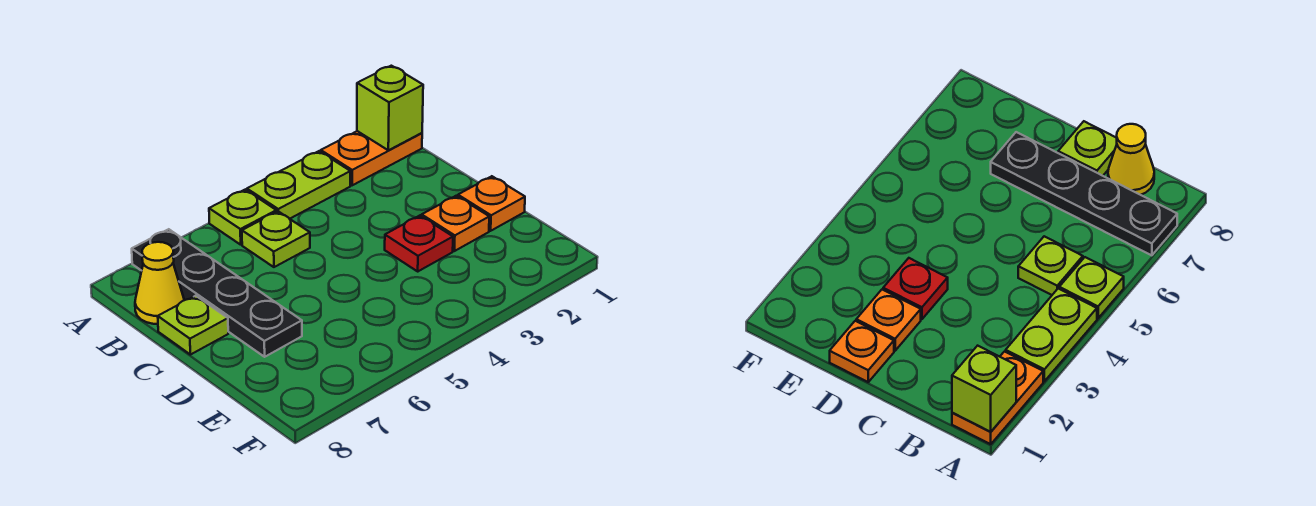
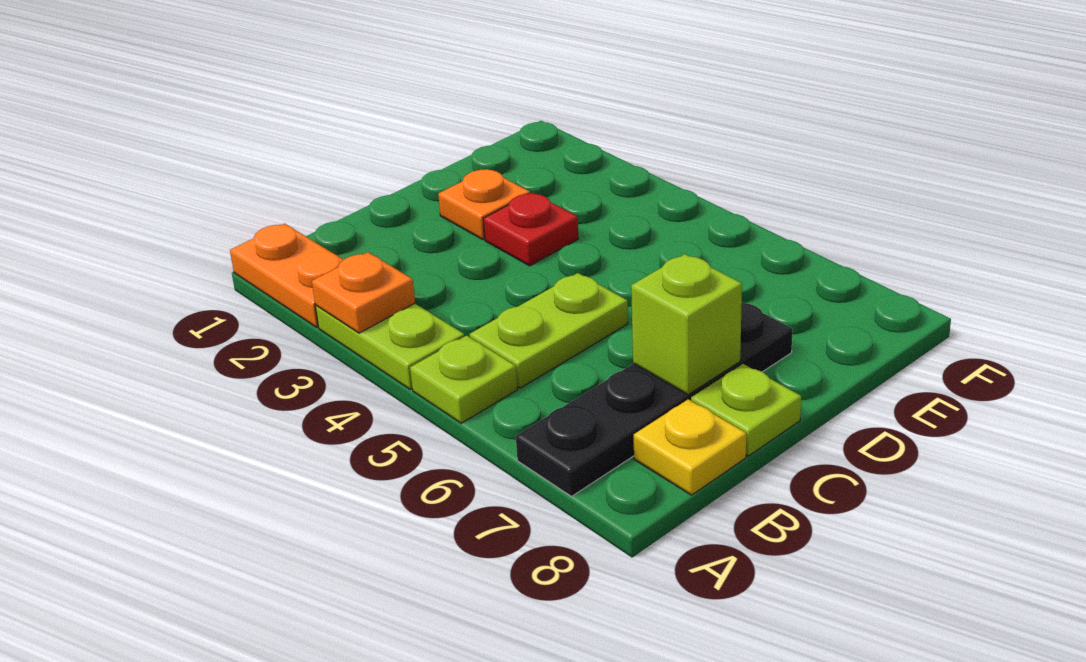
lime 1x1 brick [357,66,423,150] -> lime 1x1 brick moved to [631,254,742,395]
lime 1x1 plate [242,211,310,267] -> lime 1x2 plate [469,273,628,388]
yellow 1x1 cone [135,242,184,324] -> yellow 1x1 plate [634,399,746,495]
orange 1x1 plate [458,176,525,231] -> orange 1x1 plate moved to [312,252,415,333]

